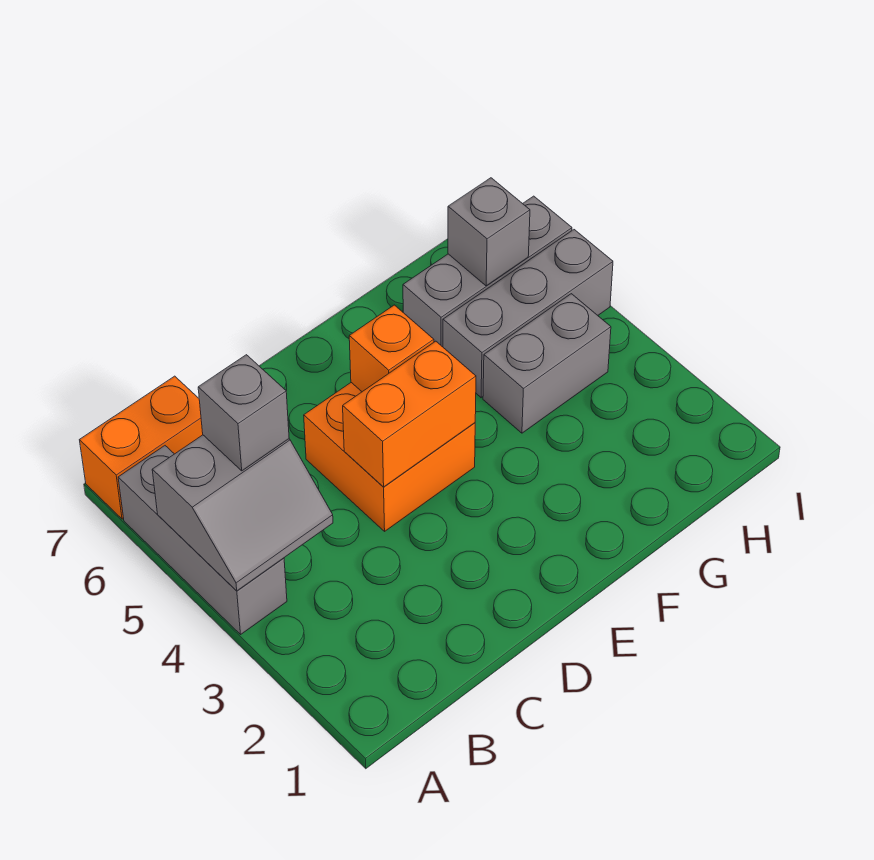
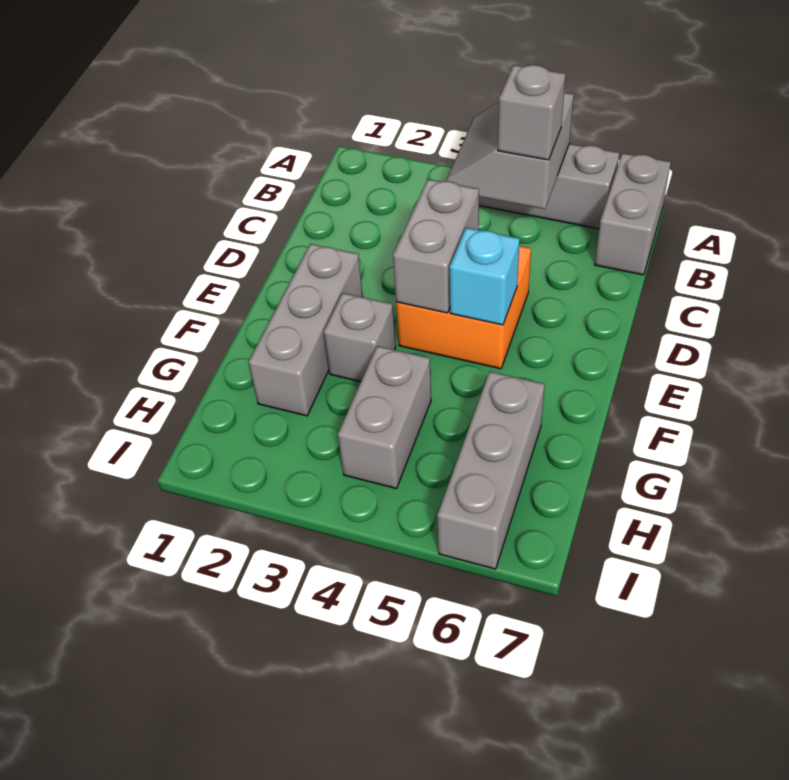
orange 1x2 brick [80,376,203,519] -> grey 1x2 brick [595,153,671,275]
orange 1x2 brick [343,341,476,487] -> grey 1x2 brick [393,179,479,313]
orange 1x1 brick [349,305,434,392] -> cyan 1x1 brick [450,228,520,325]
grey 1x3 brick [443,230,613,398] -> grey 1x3 brick moved to [248,244,363,416]
grey 1x1 brick [448,178,530,286] -> grey 1x1 brick moved to [324,293,396,382]

